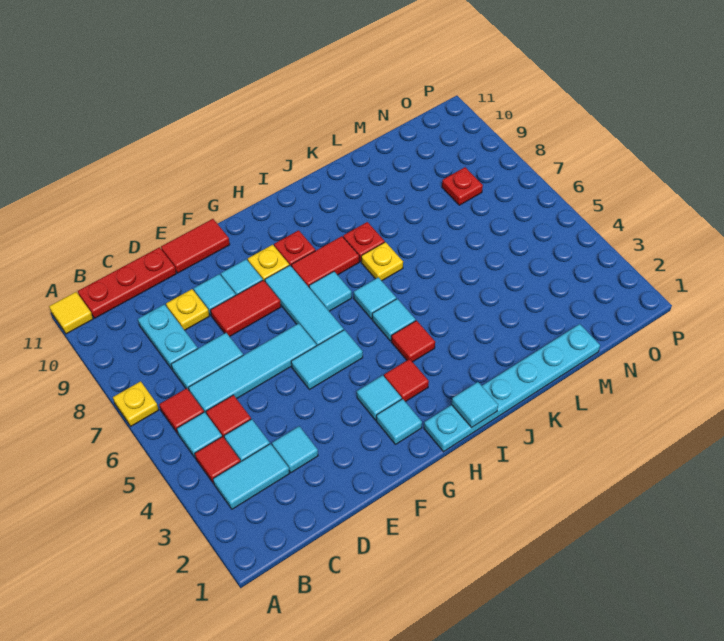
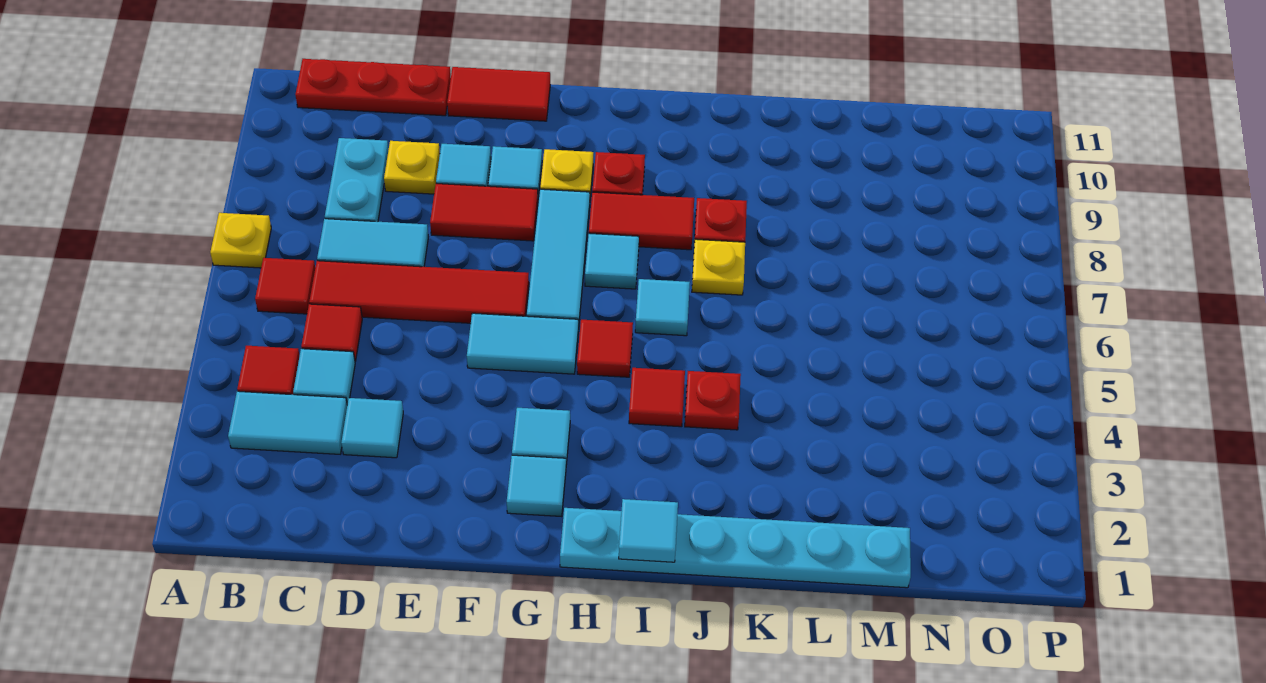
yellow 1x1 tile [49,292,93,334] -> none
cyan 1x1 tile [177,412,222,458] -> none
cyan 1x4 tile [188,323,317,414] -> red 1x4 tile [309,261,529,323]
red 1x1 tile [384,359,429,402] -> red 1x1 tile moved to [577,320,633,377]
cyan 1x1 tile [372,299,416,341] -> none
red 1x1 plate [442,167,483,205] -> red 1x1 plate moved to [685,371,741,430]

